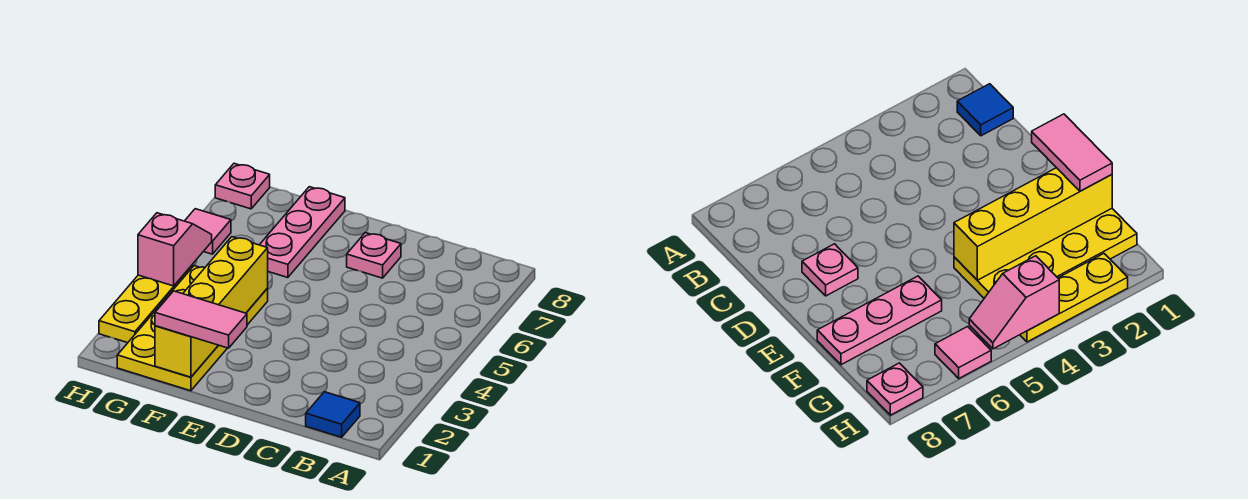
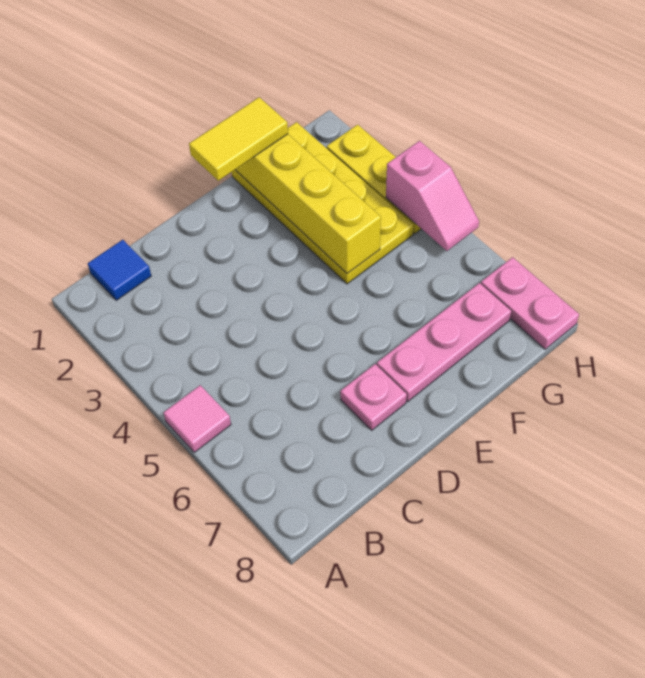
pink 1x2 tile [155,291,247,348] -> yellow 1x2 tile [189,97,288,181]
pink 1x3 plate [260,187,345,278] -> pink 1x3 plate turned to [377,283,511,402]
pink 1x1 tile [185,209,231,254] -> pink 1x1 tile moved to [163,385,231,452]
pink 1x1 plate [215,163,270,209] -> pink 1x2 plate [481,257,579,349]

